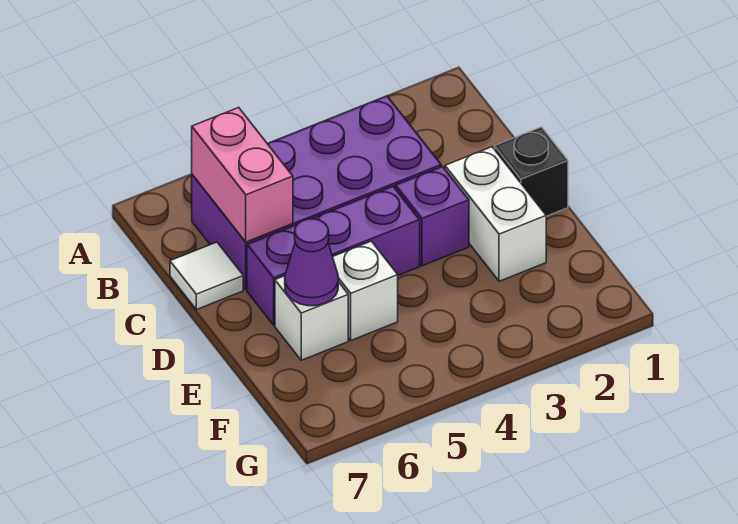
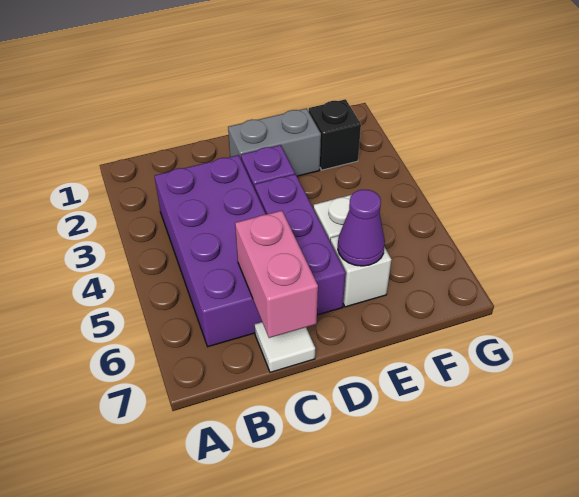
pink 1x2 brick [192,108,293,242] -> pink 1x2 brick turned to [235,211,318,338]
black 1x1 brick [495,127,568,216] -> black 1x1 brick moved to [309,99,361,170]
white 1x2 brick [445,147,546,281] -> grey 1x2 brick [228,108,321,176]

